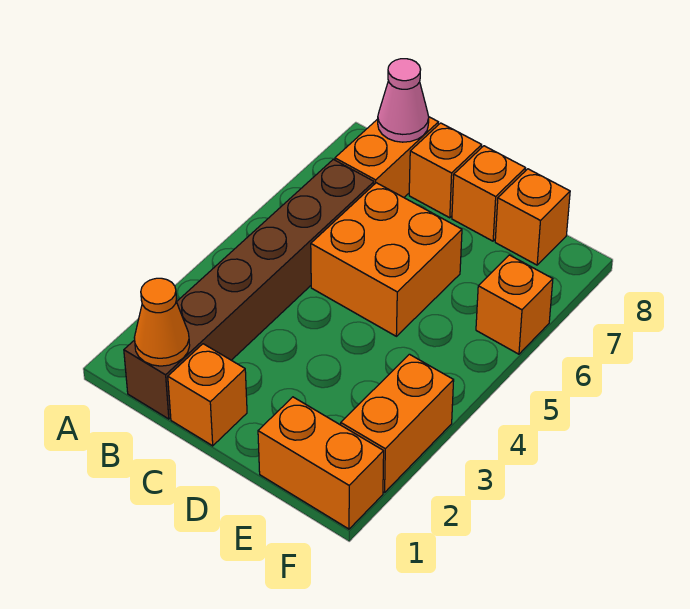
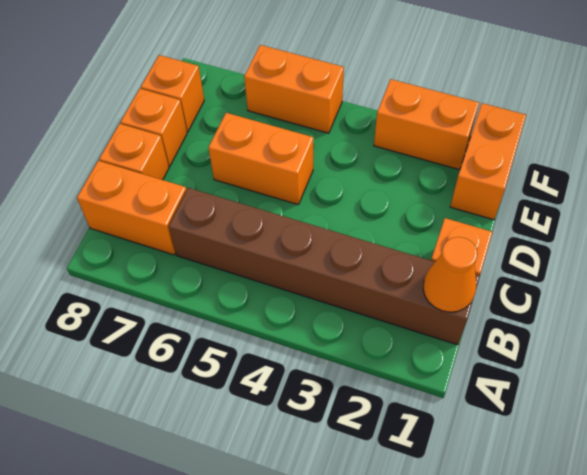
pink 1x1 cone [378,59,429,142] -> none
orange 2x2 brick [311,183,462,336] -> orange 1x2 brick [208,113,313,205]
orange 1x1 brick [476,255,553,354] -> orange 1x2 brick [244,45,344,133]

